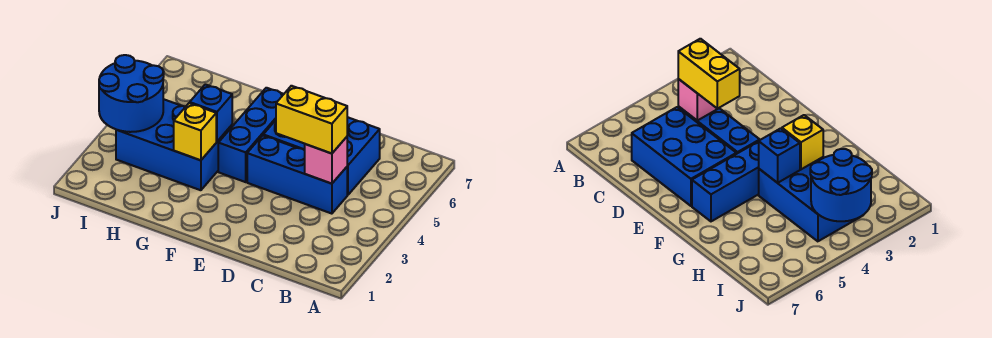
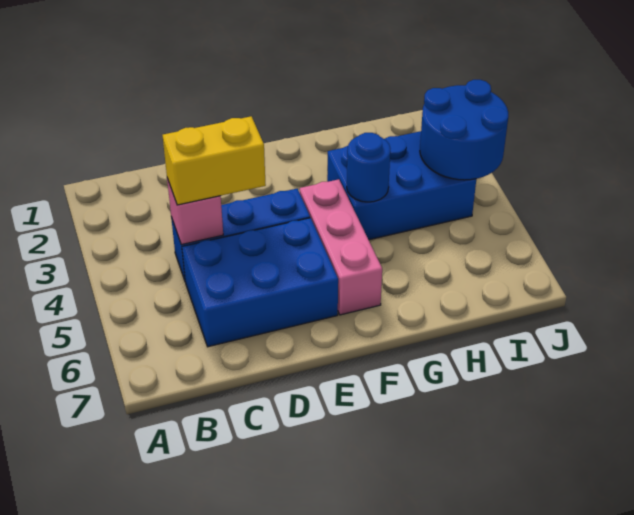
blue 1x3 brick [218,88,284,182] -> pink 1x3 brick [300,179,382,315]
yellow 1x1 brick [174,103,216,160] -> none
blue 1x1 brick [190,84,232,142] -> blue 1x1 round brick [347,133,390,202]

